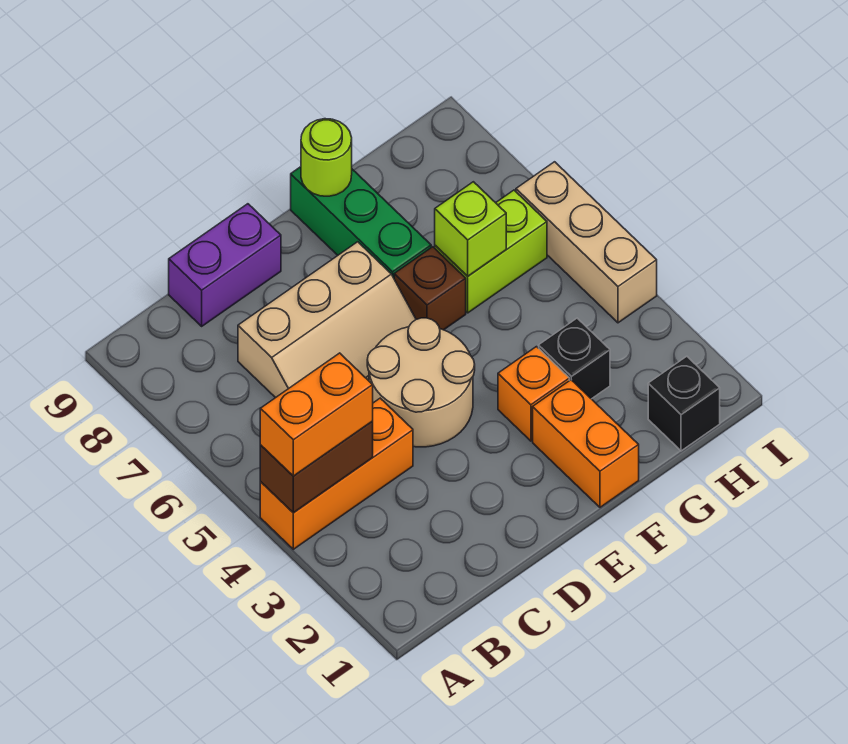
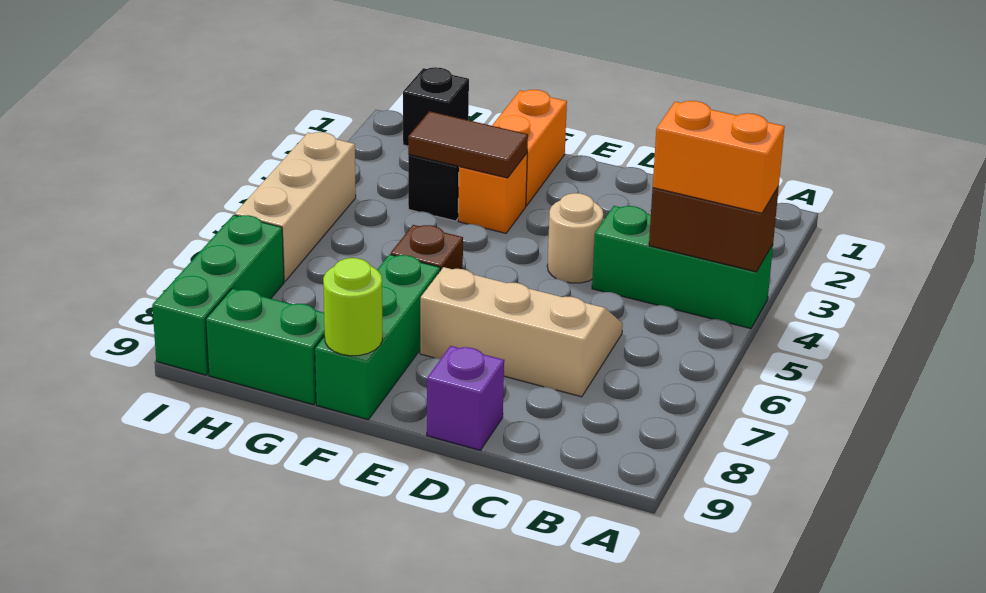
orange 1x3 brick [260,398,413,549] -> green 1x3 brick [592,206,773,329]
purple 1x2 brick [169,204,281,326] -> purple 1x1 brick [427,346,504,450]
tan 2x2 round brick [367,318,475,447] -> tan 1x1 round brick [547,193,603,283]
none -> brown 1x2 tile [408,111,528,178]
lime 1x2 brick [435,190,547,313] -> none
lime 1x1 brick [435,182,506,276] -> none
none -> green 1x2 brick [206,289,325,405]
none -> green 1x3 brick [152,215,284,375]

